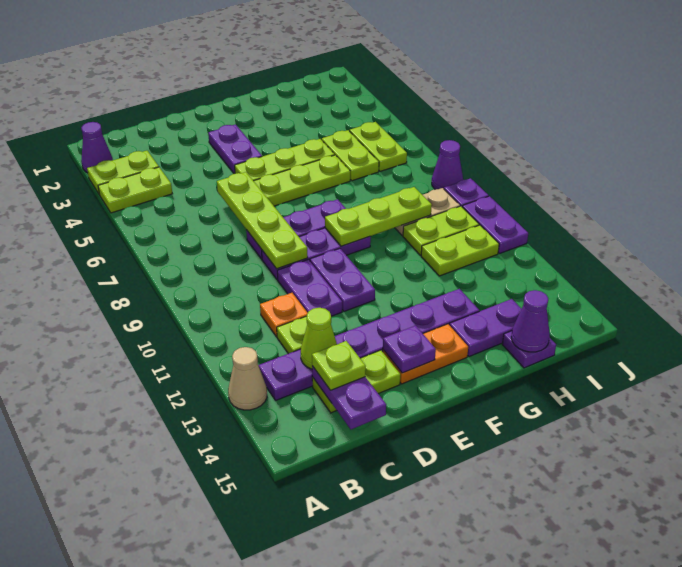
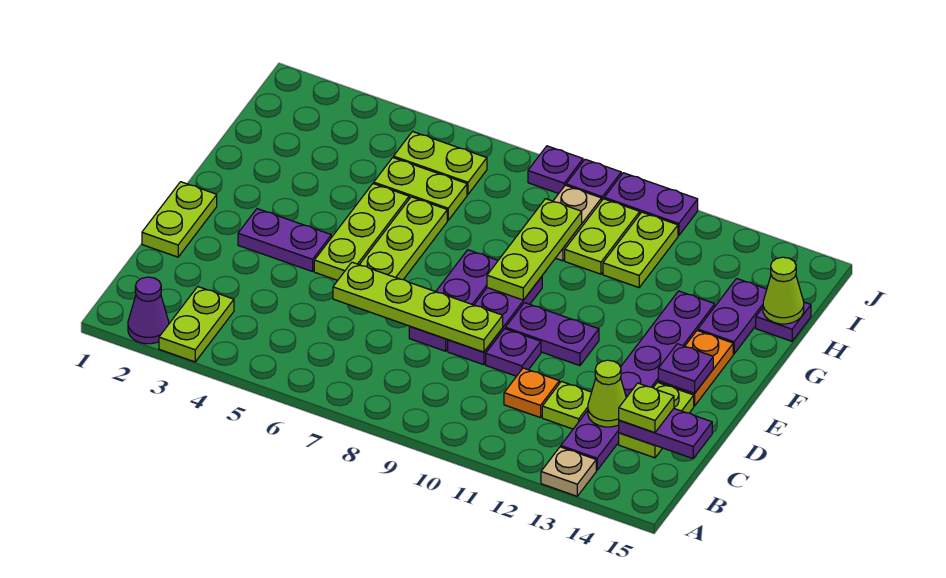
lime 1x2 plate [98,167,172,213] -> lime 1x2 plate moved to [142,182,217,257]
tan 1x1 cone [228,347,267,410] -> tan 1x1 plate [541,447,596,496]
purple 1x2 plate [277,260,342,316] -> purple 1x1 plate [486,329,541,376]
purple 1x1 cone [511,290,550,352] -> lime 1x1 cone [763,257,804,324]
purple 1x1 cone [432,140,463,189] -> purple 1x1 plate [528,146,583,193]

